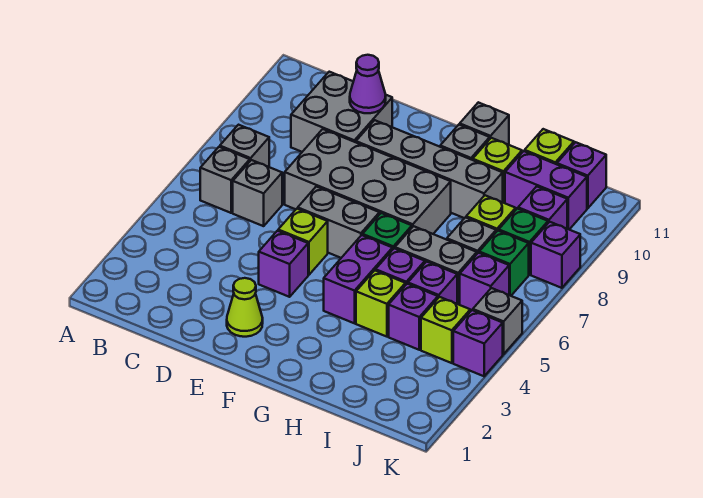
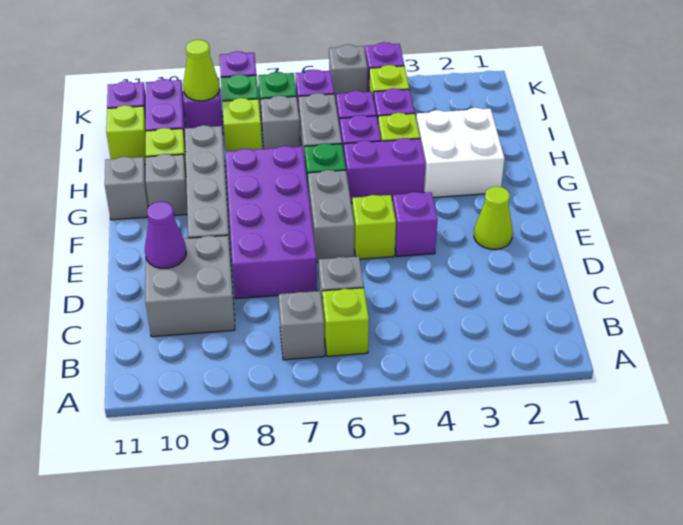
grey 1x1 brick [200,147,250,213] -> lime 1x1 brick [322,288,369,356]
grey 2x4 brick [285,129,451,234] -> purple 2x4 brick [225,146,317,299]
none -> white 2x2 brick [416,108,505,197]
none -> lime 1x1 cone [183,40,220,101]

